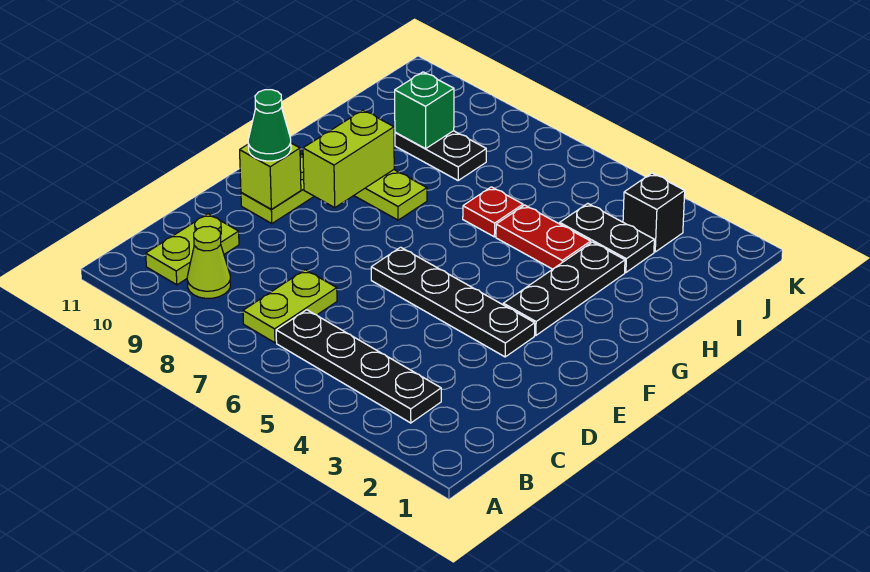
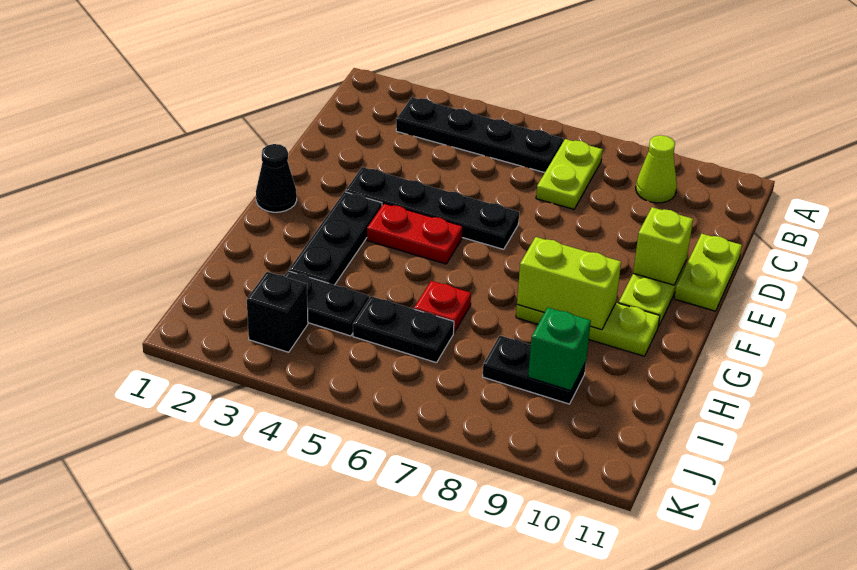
lime 1x2 plate [146,214,239,285] -> lime 1x2 plate moved to [674,234,742,311]
green 1x1 cone [248,90,291,161] -> none
none -> black 1x1 cone [256,144,297,212]
lime 1x2 brick [303,110,394,207] -> lime 1x2 brick turned to [517,237,621,330]
red 1x2 plate [496,205,591,269] -> red 1x2 plate moved to [367,203,463,264]
none -> black 1x2 plate [353,296,454,363]

